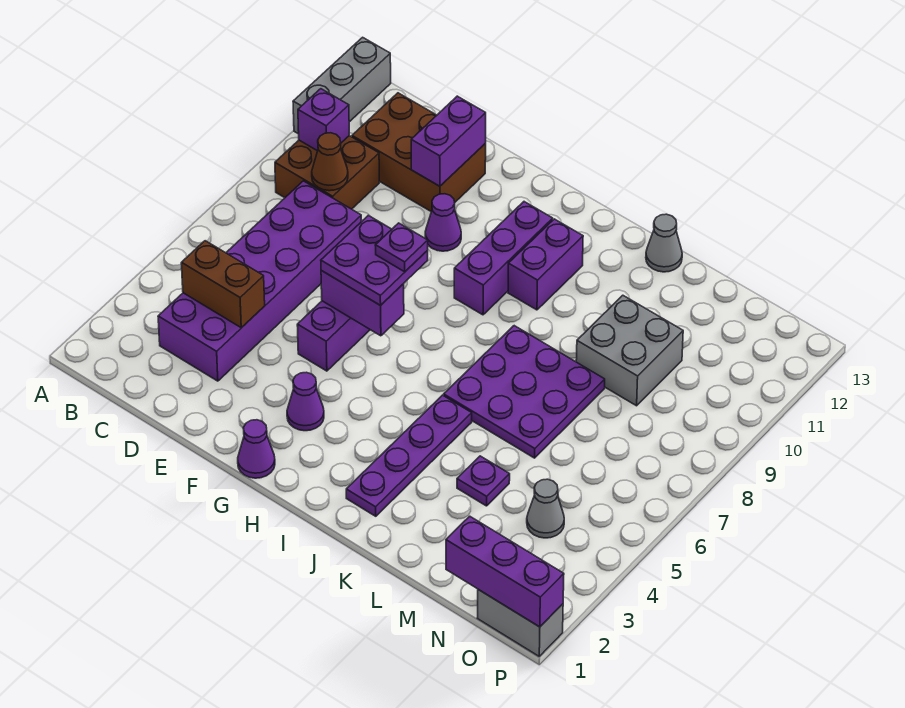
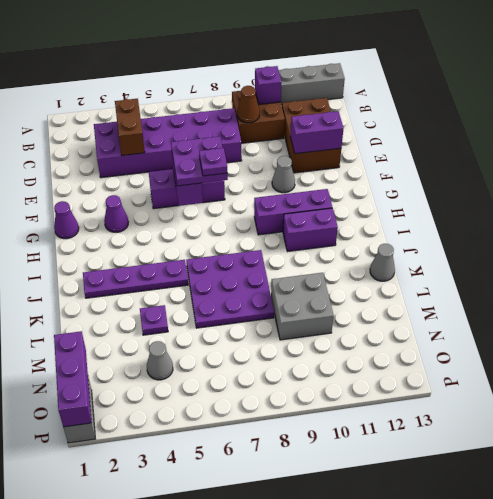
purple 1x1 cone [425,194,461,251] -> grey 1x1 cone [272,156,295,193]

